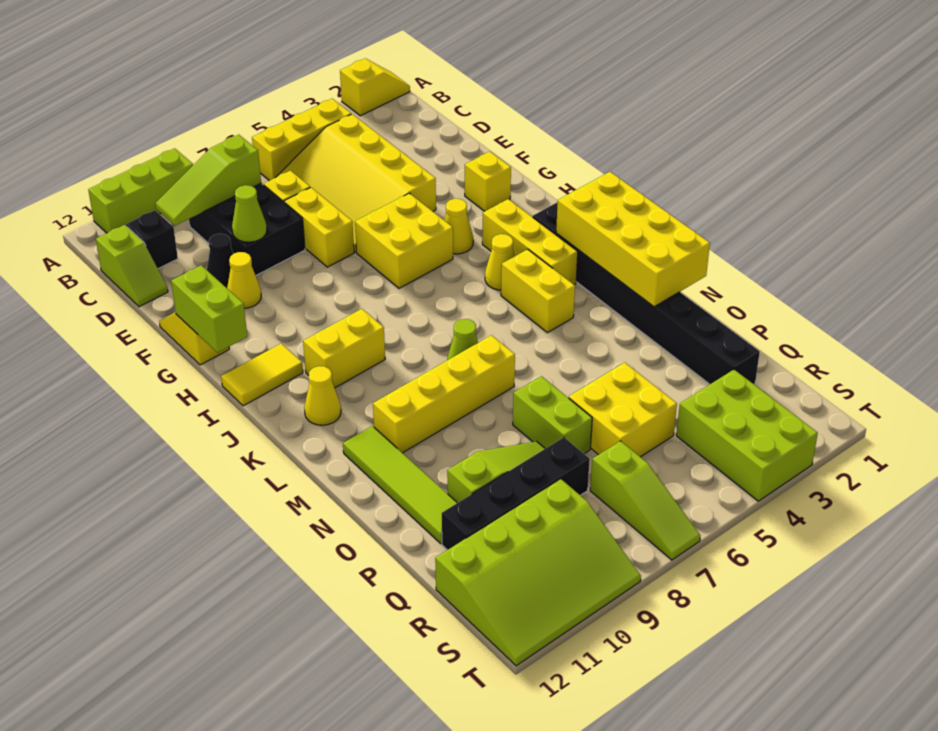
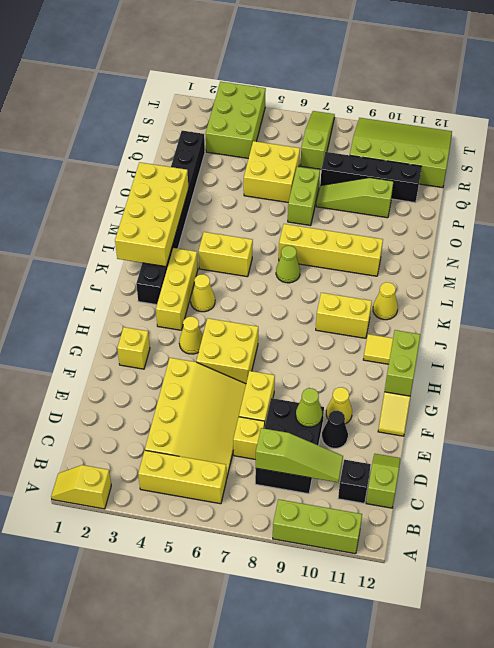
yellow 1x2 brick [501,249,575,333] -> yellow 1x2 brick turned to [199,232,253,277]
lime 1x4 tile [343,426,457,543] -> none

